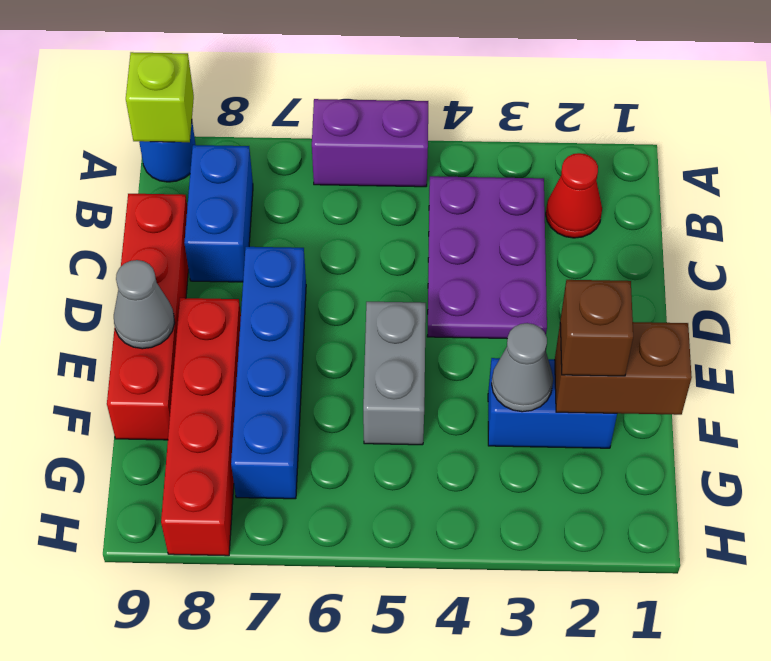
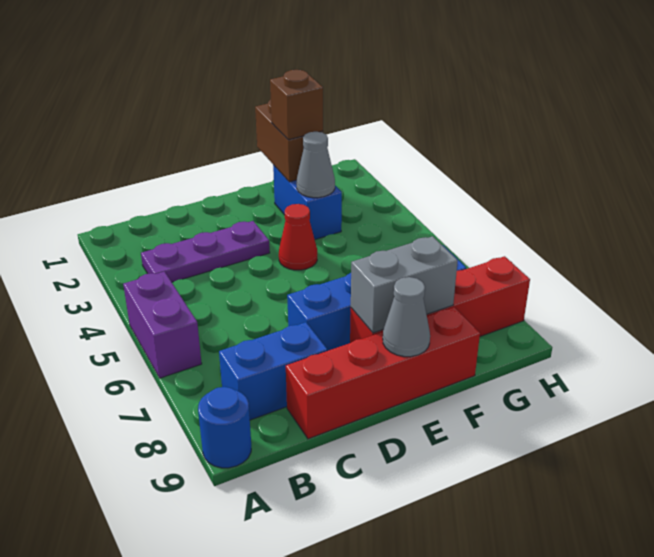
lime 1x1 brick [126,52,194,142] -> none
red 1x1 cone [546,153,602,238] -> red 1x1 cone moved to [279,204,317,270]
purple 2x3 plate [427,176,547,339] -> purple 1x3 plate [141,221,270,282]
grey 1x2 brick [363,302,426,445] -> grey 1x2 brick moved to [351,236,458,333]

